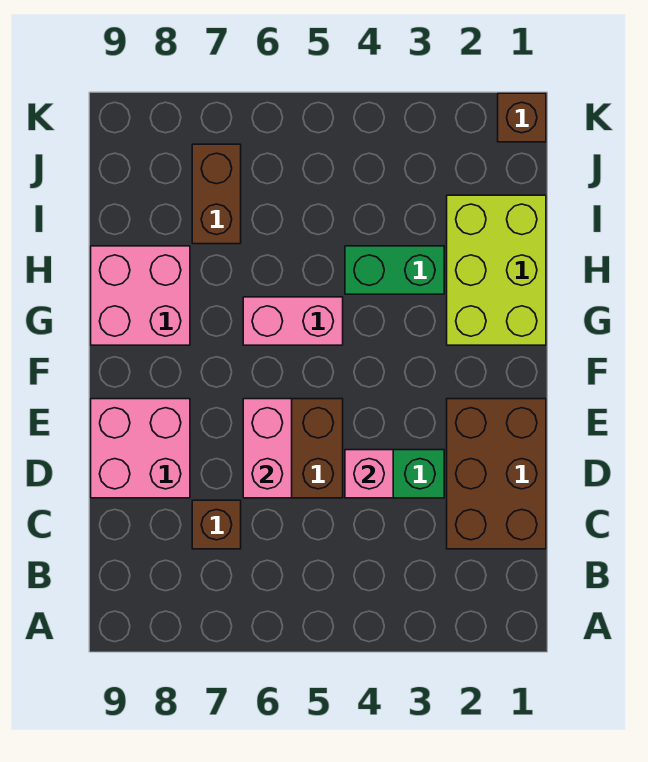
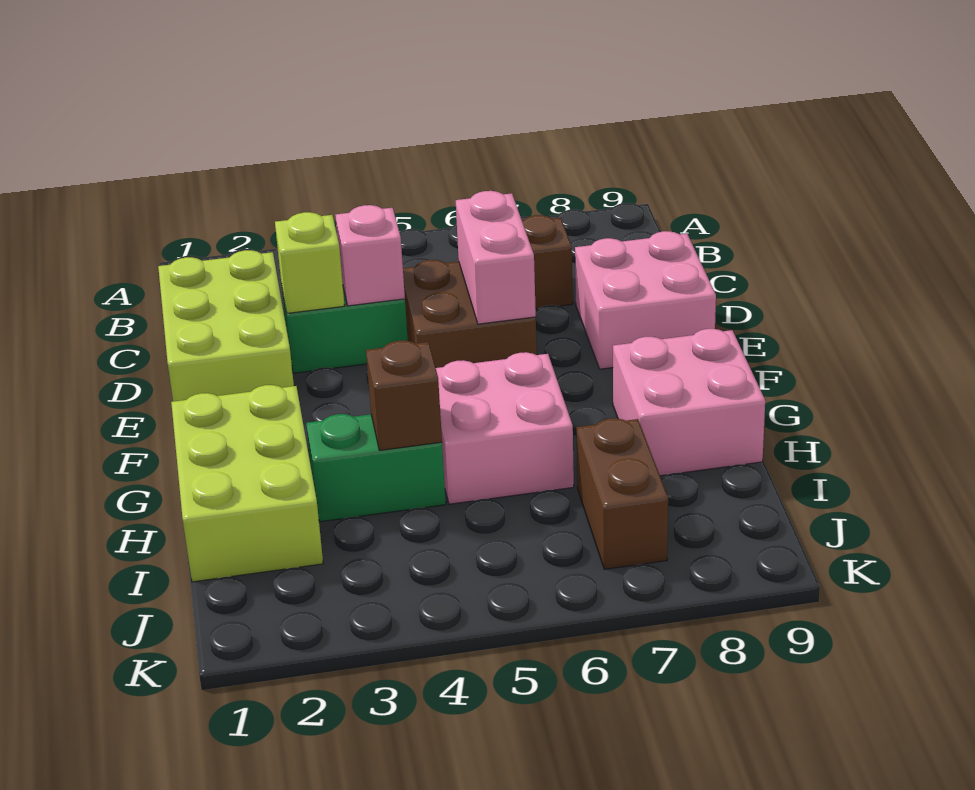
brown 2x3 brick [447,399,546,549] -> lime 2x3 brick [158,250,294,402]
none -> lime 1x1 brick [275,212,345,313]
pink 1x2 brick [243,297,343,345] -> pink 2x2 brick [436,352,574,504]
brown 1x1 brick [498,93,546,142] -> brown 1x1 brick moved to [366,341,442,450]

